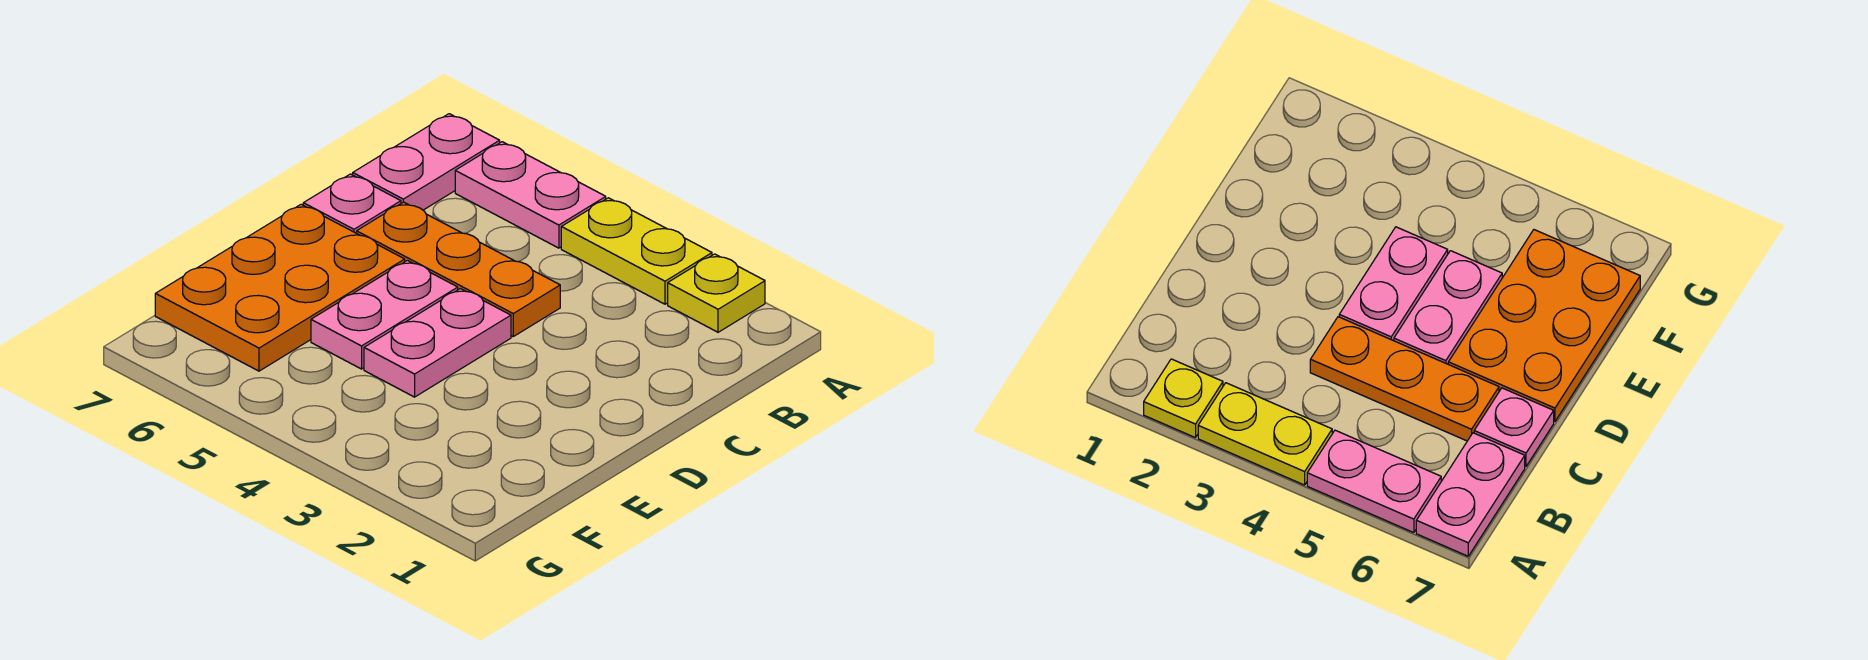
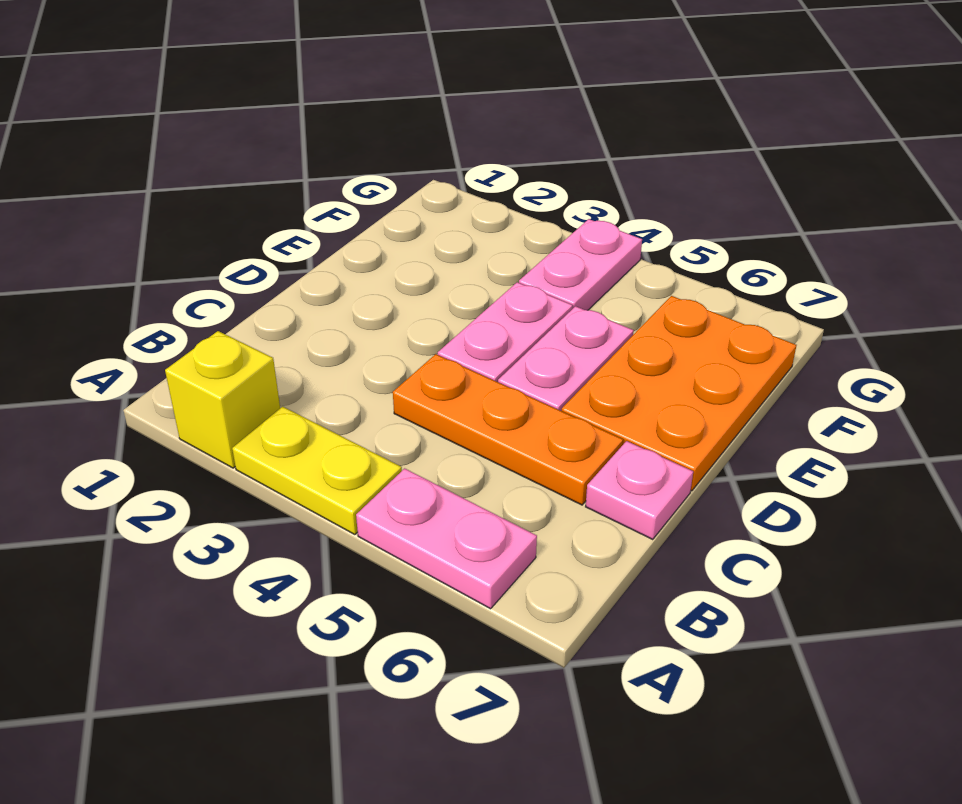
yellow 1x1 plate [668,254,765,332] -> yellow 1x1 brick [165,331,280,468]
pink 1x2 plate [353,114,500,210] -> pink 1x2 plate moved to [519,219,642,310]

